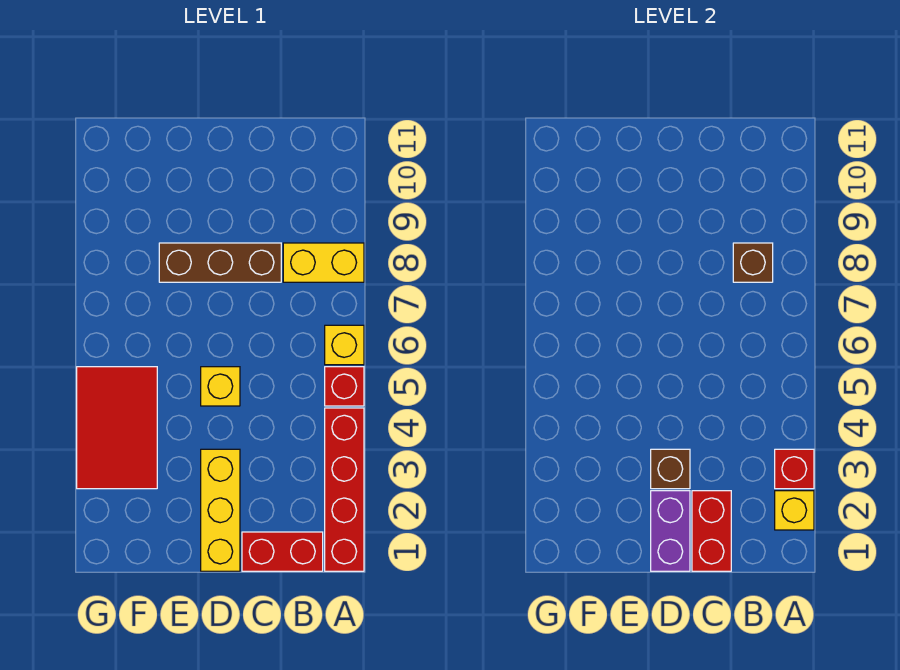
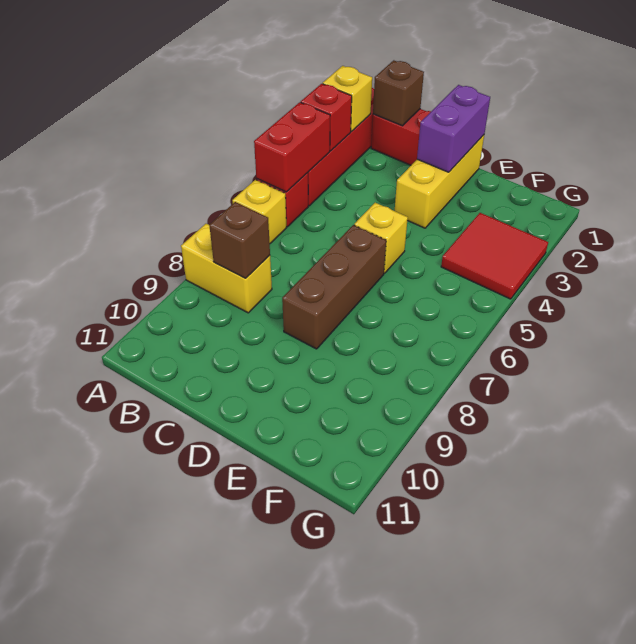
red 1x2 brick [692,491,731,571] -> red 1x2 brick moved to [254,102,330,192]
brown 1x3 brick [159,243,281,282] -> brown 1x3 brick turned to [282,225,386,349]
brown 1x1 brick [651,449,690,489] -> brown 1x1 brick moved to [373,60,424,126]
red 2x3 tile [77,367,157,489] -> red 2x2 tile [441,213,548,299]

